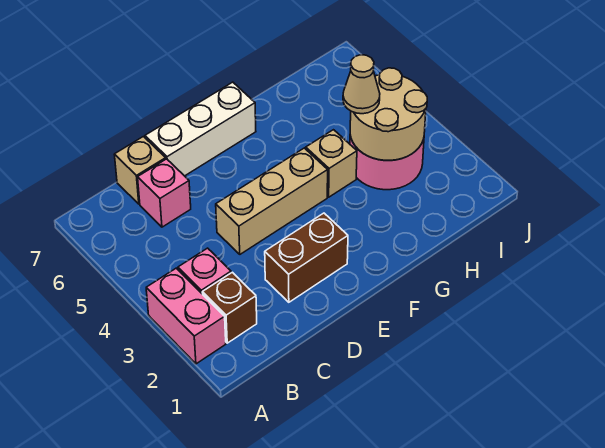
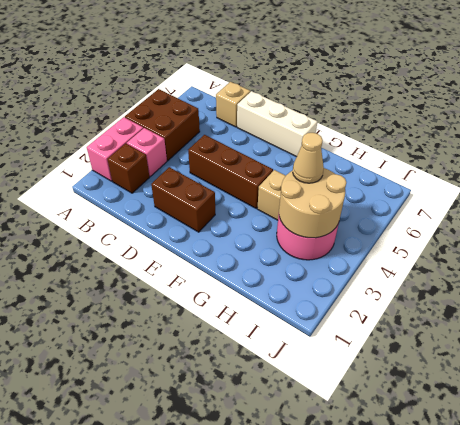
none -> brown 2x2 brick [125,89,200,161]
pink 1x1 brick [138,159,191,227] -> none
tan 1x3 brick [216,148,328,254] -> brown 1x3 brick [188,135,273,208]

